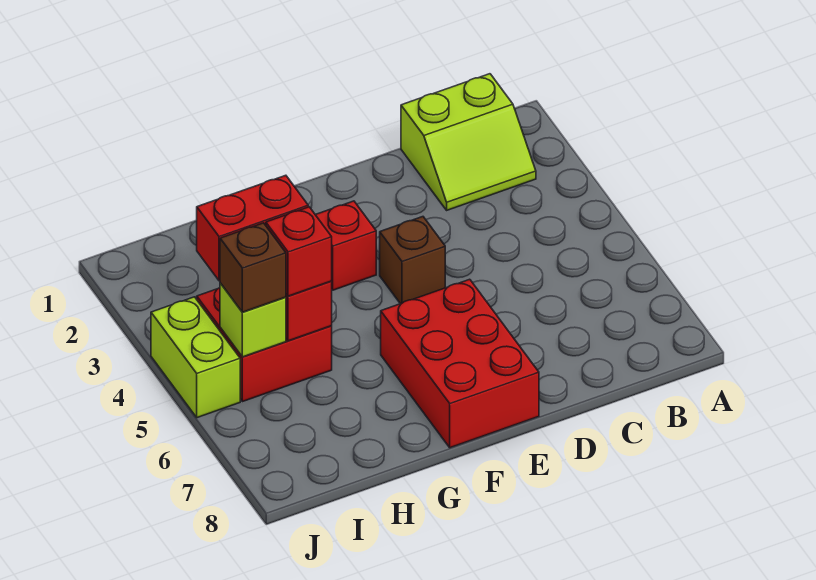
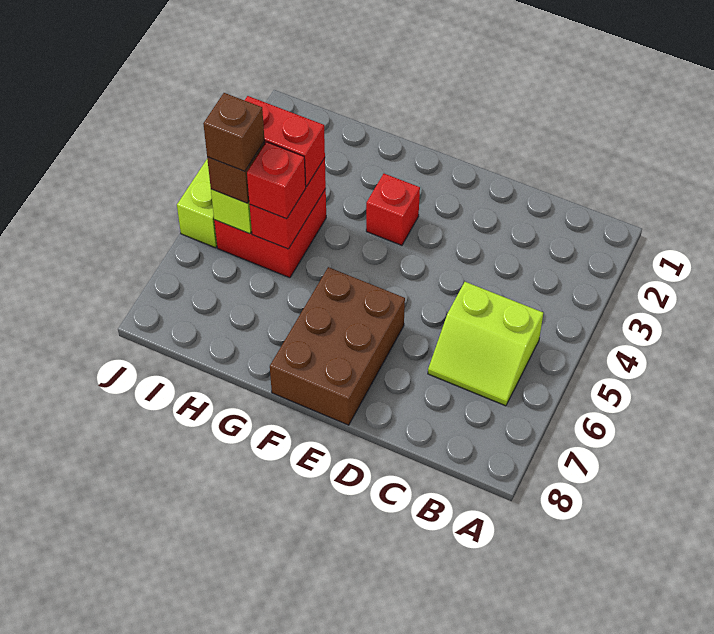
lime 2x2 slope [401,74,536,210] -> lime 2x2 slope moved to [428,282,543,406]
brown 1x1 brick [380,217,445,304] -> brown 1x1 brick moved to [203,93,265,171]
red 2x3 brick [381,279,539,448] -> brown 2x3 brick [270,267,405,425]

